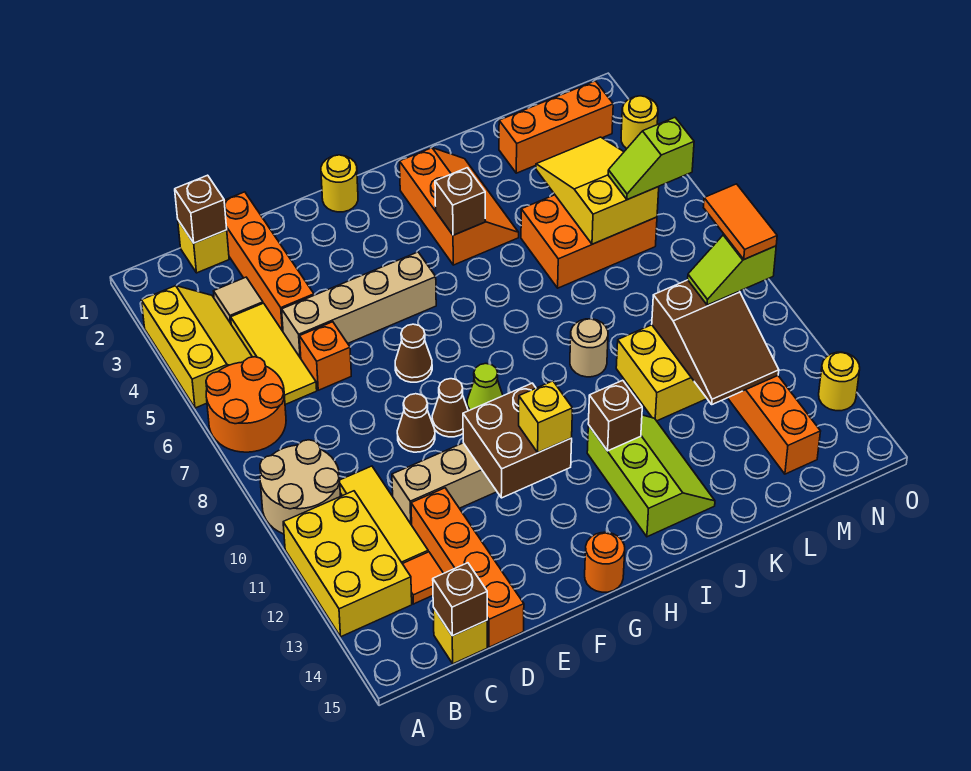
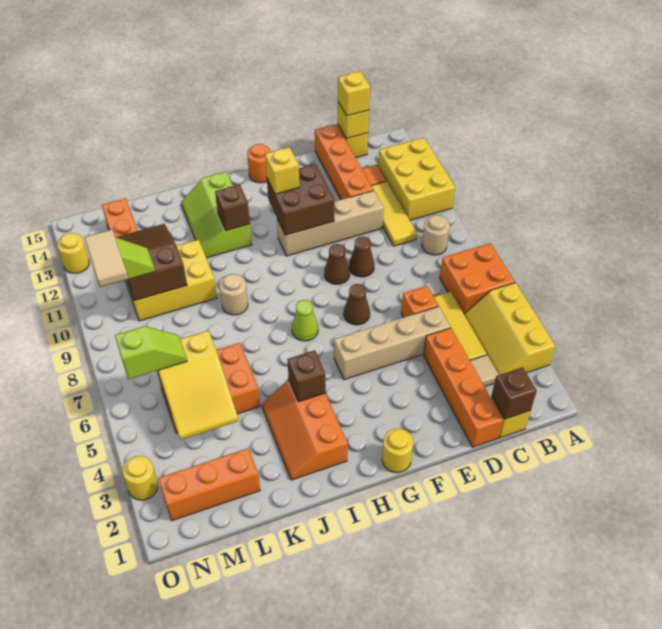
orange 2x2 round brick [206,357,286,452] -> orange 2x2 brick [440,243,515,313]
tan 2x2 round brick [260,440,340,534] -> tan 1x1 round brick [422,215,450,255]
brown 1x1 brick [433,563,487,636] -> yellow 1x1 brick [338,102,369,139]
none -> yellow 1x1 brick [338,71,370,116]
lime 1x1 cone [467,364,503,411] -> lime 1x1 cone moved to [292,300,318,341]
orange 1x2 tile [704,184,777,259] -> tan 1x2 tile [84,230,128,287]

